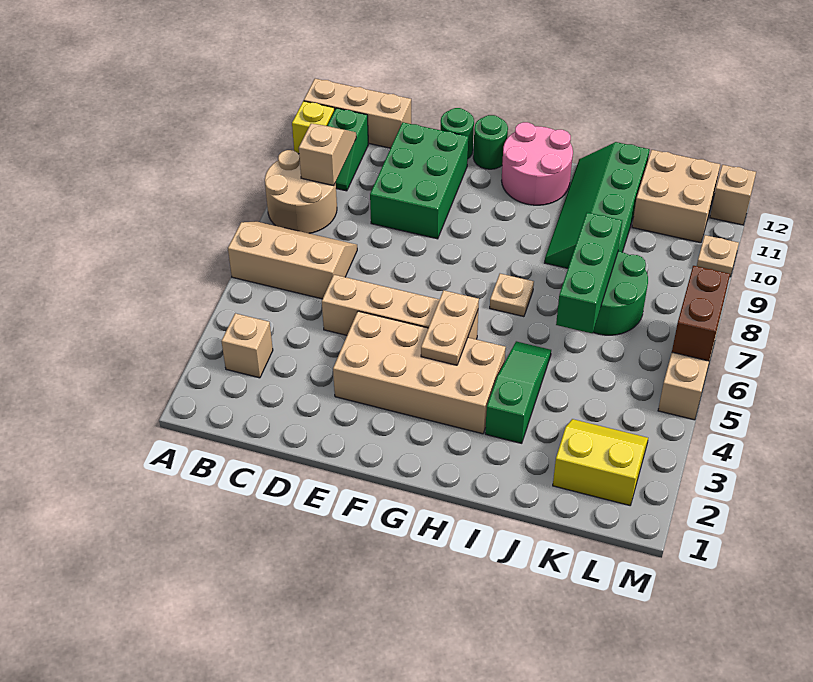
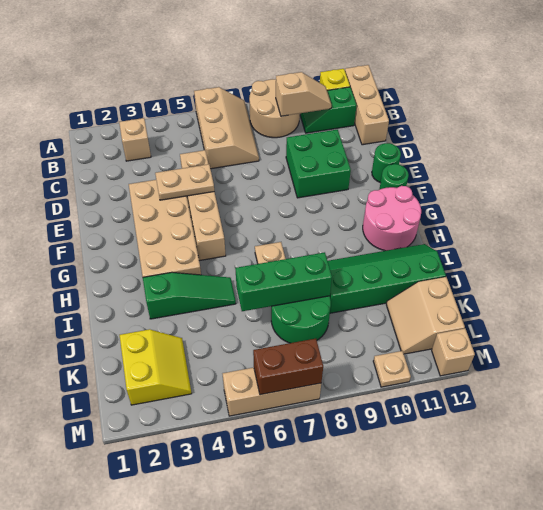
green 2x3 brick [370,122,468,239] -> green 2x2 brick [286,130,351,198]
tan 1x2 plate [421,290,479,365] -> tan 1x2 plate moved to [155,164,214,200]
tan 2x2 brick [632,150,720,243] -> tan 2x2 slope [386,277,465,354]

